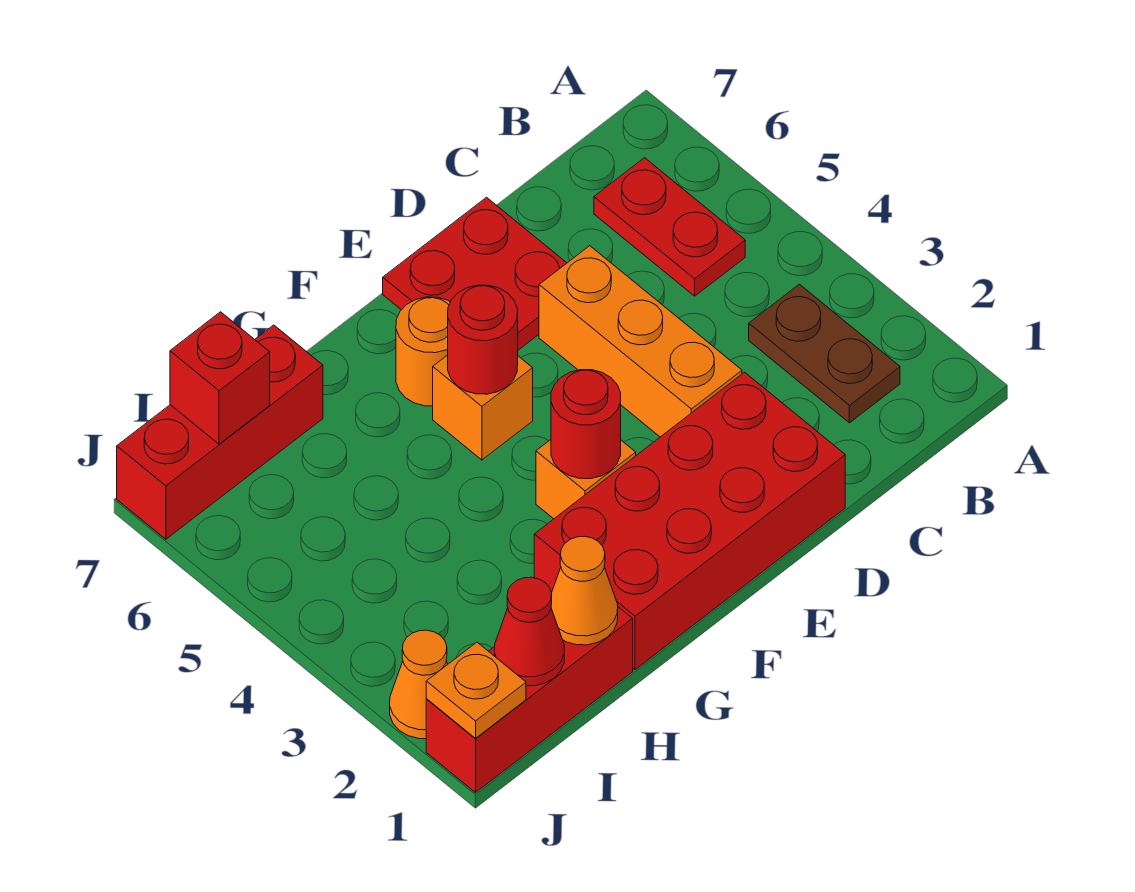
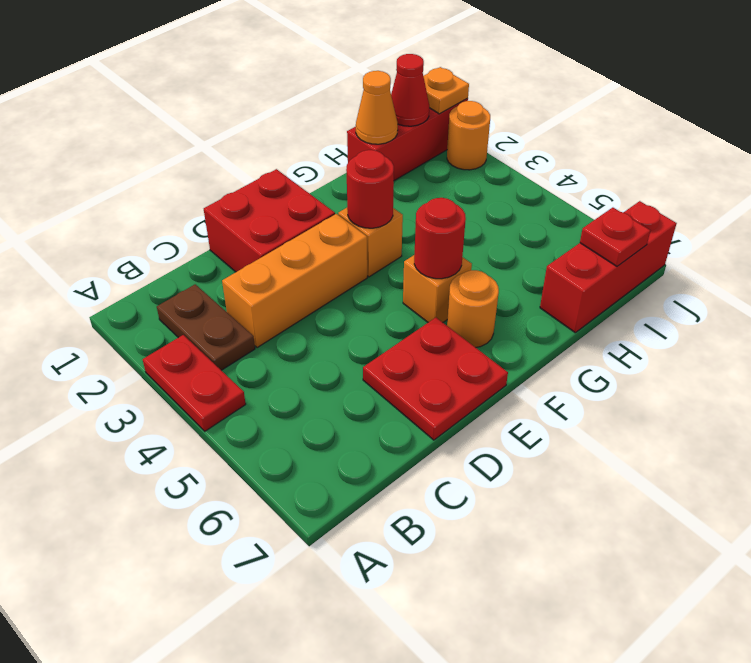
red 1x2 plate [594,158,745,296] -> red 1x2 plate moved to [143,335,246,431]
red 2x4 brick [534,372,845,670] -> red 2x2 brick [204,169,335,272]
orange 1x3 brick [539,246,742,437] -> orange 1x3 brick turned to [222,214,367,348]
red 1x1 brick [170,312,270,444] -> red 1x1 plate [580,208,650,266]
orange 1x1 cone [390,630,448,739] -> orange 1x1 round brick [447,101,490,170]

